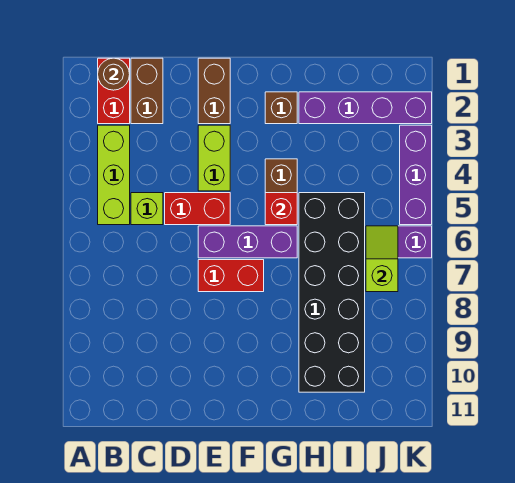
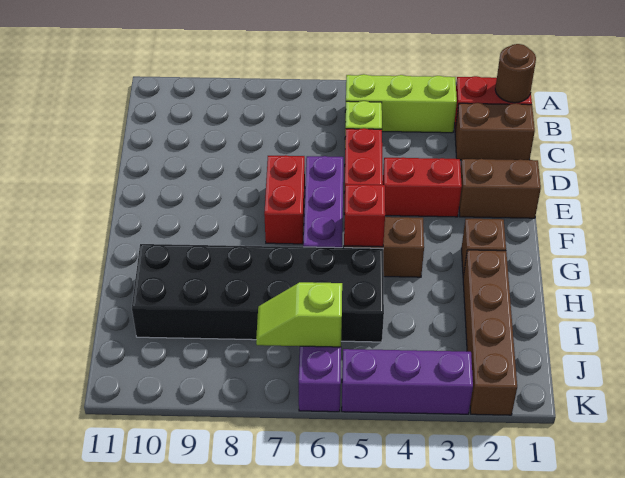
lime 1x2 brick [198,125,230,191] -> red 1x2 brick [383,157,462,217]
purple 1x4 brick [299,92,432,124] -> brown 1x4 brick [463,250,517,415]
lime 1x2 slope [366,226,398,292] -> lime 1x2 slope turned to [256,282,342,347]

